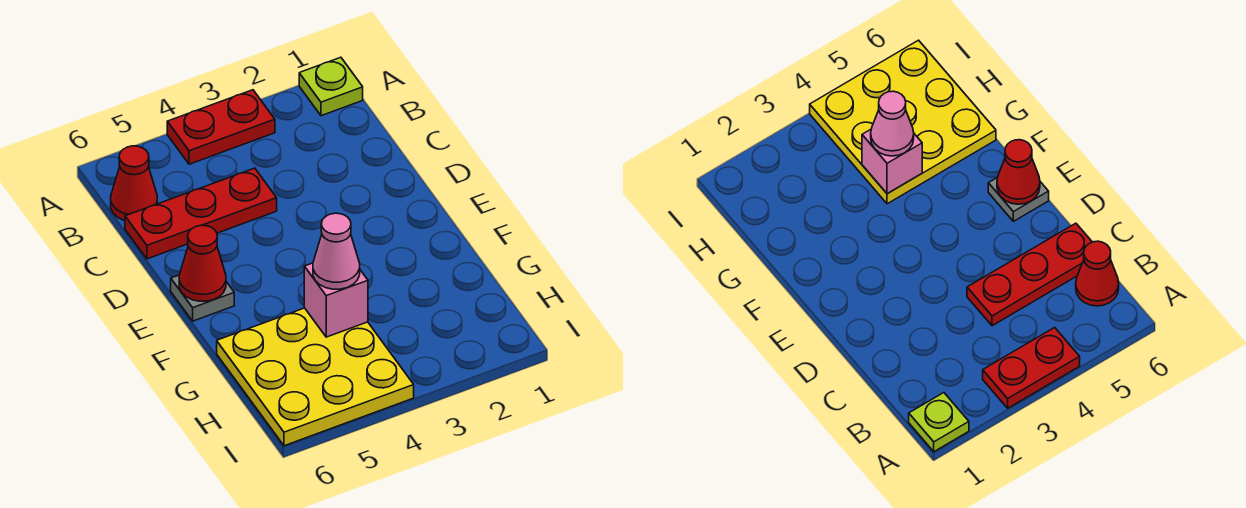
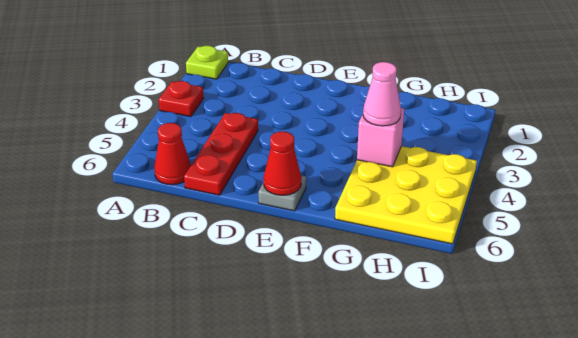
red 1x2 plate [167,90,275,164] -> red 1x1 plate [159,81,204,117]

